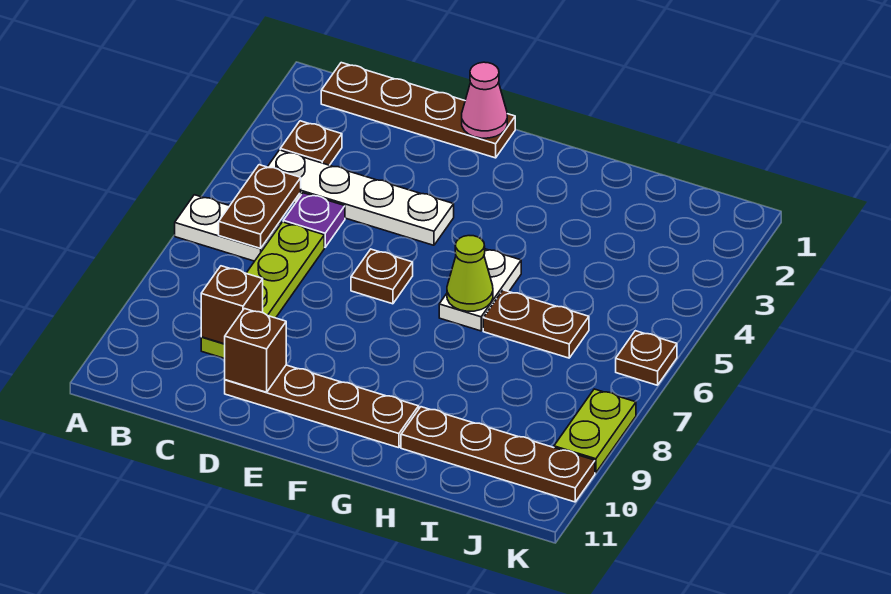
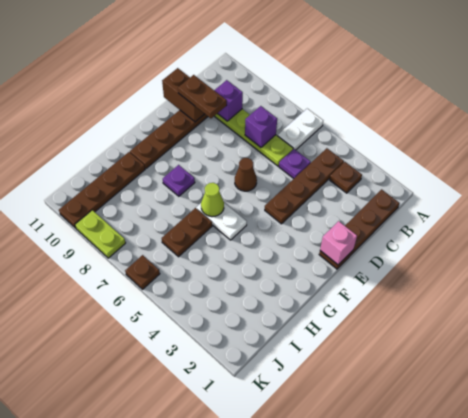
white 1x4 plate [268,150,454,245] -> brown 1x4 plate [265,148,344,224]
brown 1x2 plate [219,165,301,248] -> brown 1x2 plate moved to [178,75,227,118]
none -> purple 1x1 brick [245,106,277,147]
brown 1x1 brick [201,266,263,344] -> purple 1x1 brick [214,80,243,121]
brown 1x1 brick [225,309,286,392] -> brown 1x2 brick [162,68,204,122]
pink 1x1 cone [462,62,507,138] -> pink 1x1 brick [320,221,357,265]
brown 1x1 plate [351,249,413,304] -> brown 1x1 cone [235,158,257,191]
none -> purple 1x1 plate [163,165,195,196]

